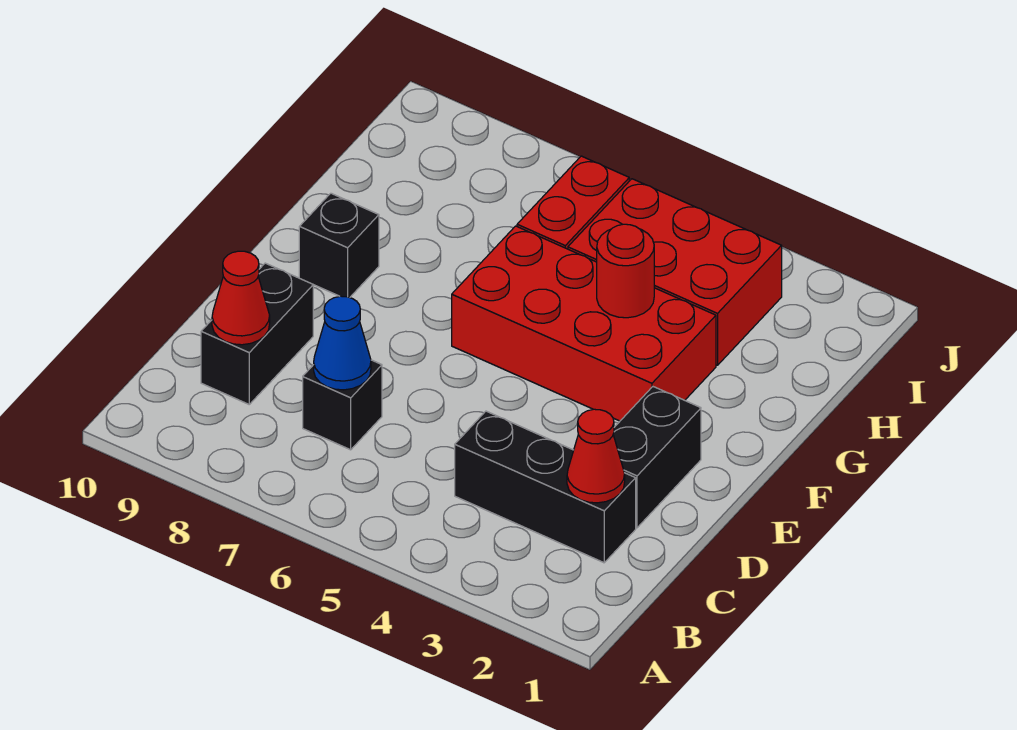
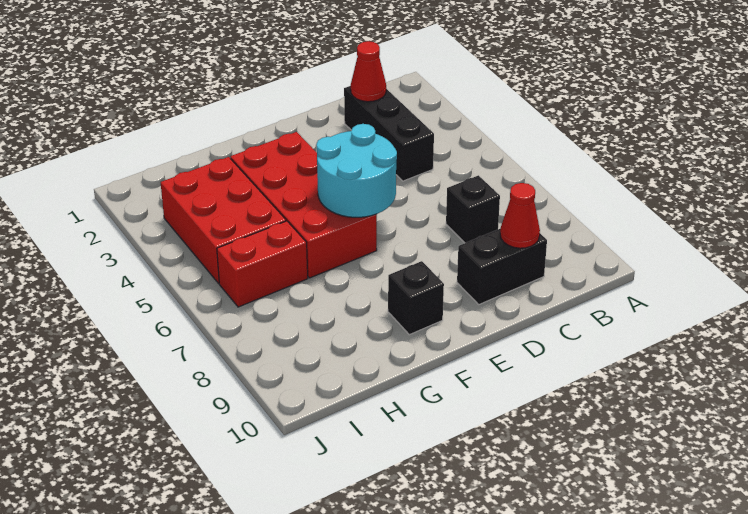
blue 1x1 cone [314,296,371,390] -> none
black 1x2 brick [613,387,701,528] -> none
none -> cyan 2x2 round brick [316,124,397,217]
red 1x1 round brick [597,224,654,318] -> none

